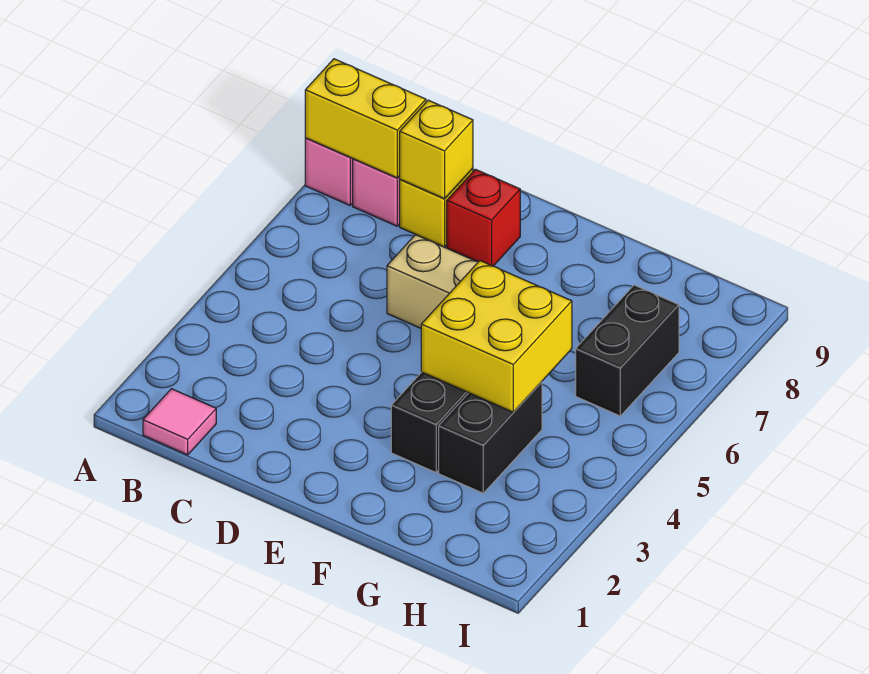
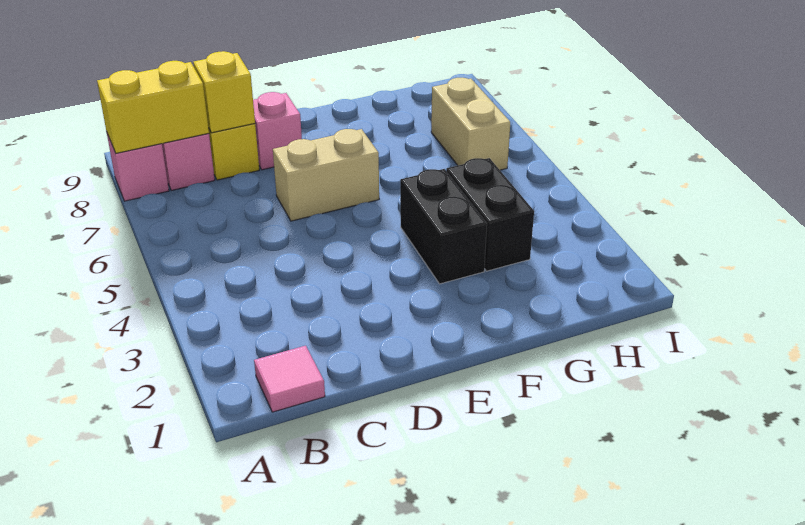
red 1x1 brick [447,169,520,266] -> pink 1x1 brick [253,92,302,170]
yellow 2x2 brick [421,261,572,412] -> none
black 1x2 brick [576,285,679,416] -> tan 1x2 brick [431,78,510,170]

